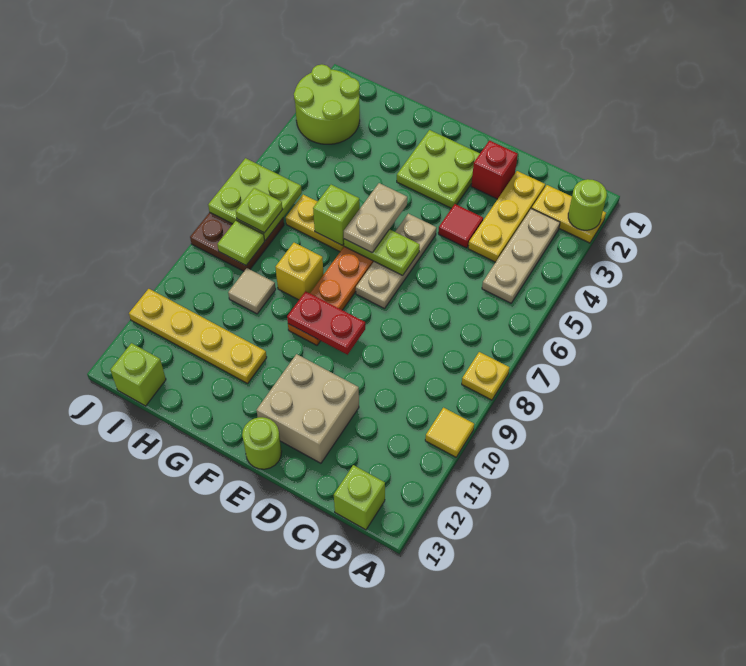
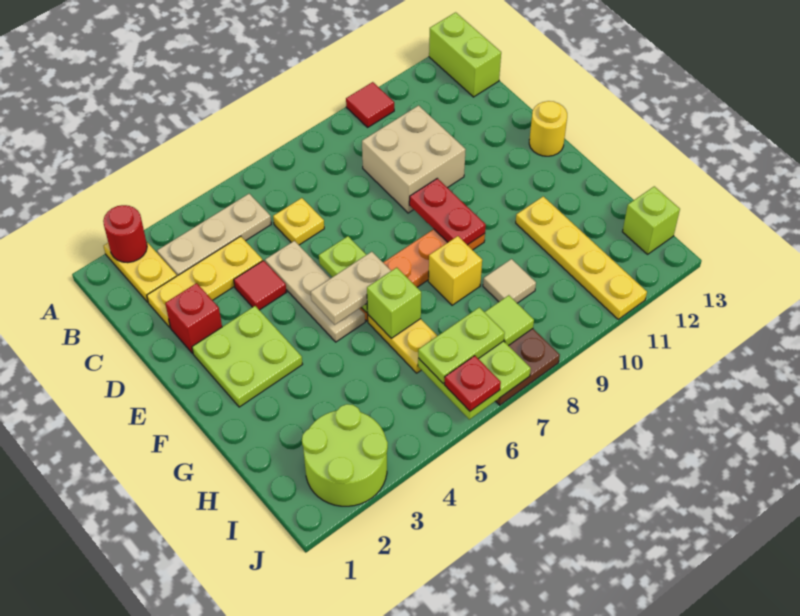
lime 1x1 round brick [568,179,607,230] -> red 1x1 round brick [103,205,147,263]
yellow 1x1 plate [462,352,510,400] -> yellow 1x1 plate moved to [273,198,324,245]
yellow 1x1 tile [425,408,474,457] -> red 1x1 tile [346,82,394,127]
lime 1x1 brick [334,465,385,530] -> lime 1x2 brick [429,12,501,97]
tan 2x2 brick [257,354,359,463] -> tan 2x2 brick moved to [362,105,466,213]
tan 1x3 plate [356,214,436,309] -> tan 1x3 plate turned to [265,241,365,342]
lime 1x1 round brick [242,417,282,469] -> yellow 1x1 round brick [529,101,567,156]
lime 1x1 plate [236,188,283,233] -> lime 1x2 plate [418,307,505,383]
none -> red 1x1 plate [444,356,501,411]

